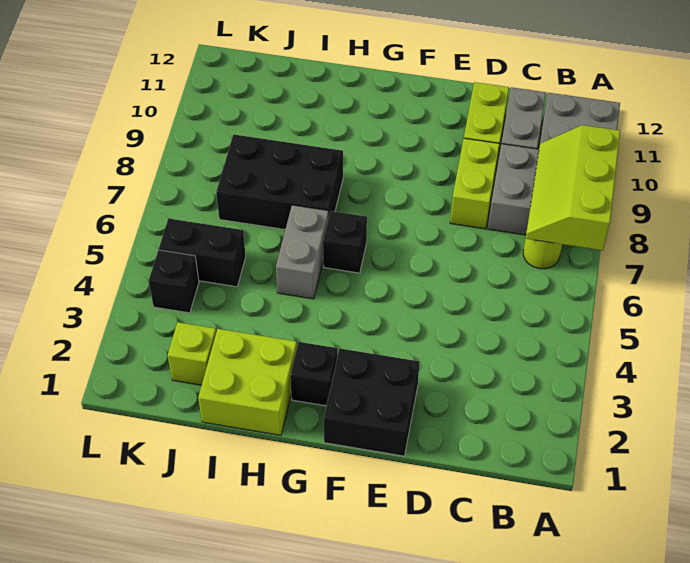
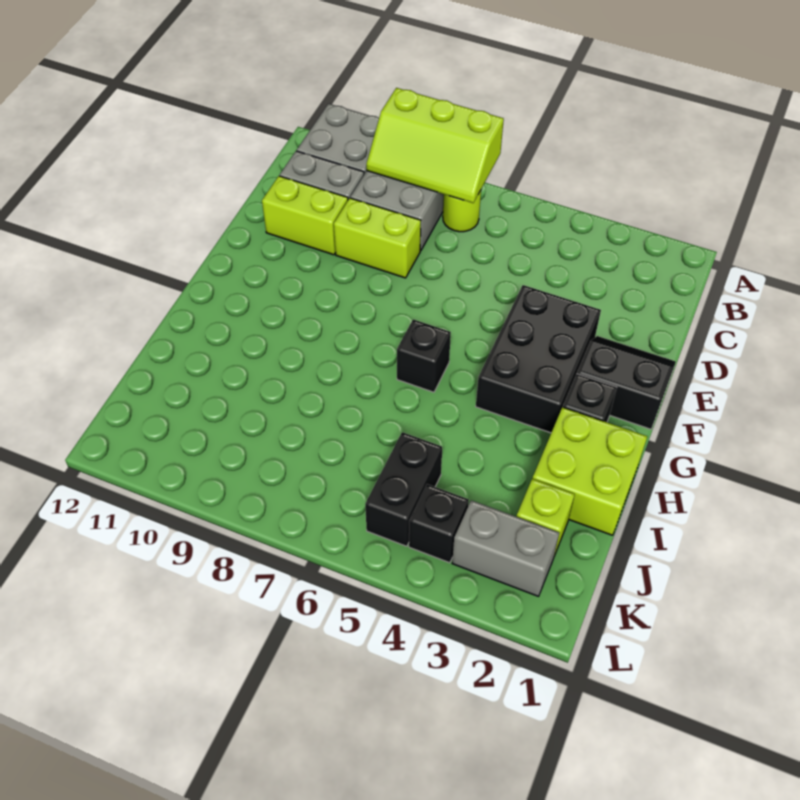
black 2x2 brick [324,348,419,456] -> black 2x2 slope [577,336,676,429]
grey 1x2 brick [276,205,329,299] -> grey 1x2 brick moved to [452,500,559,596]
black 2x3 brick [216,135,343,230] -> black 2x3 brick moved to [476,285,601,433]

